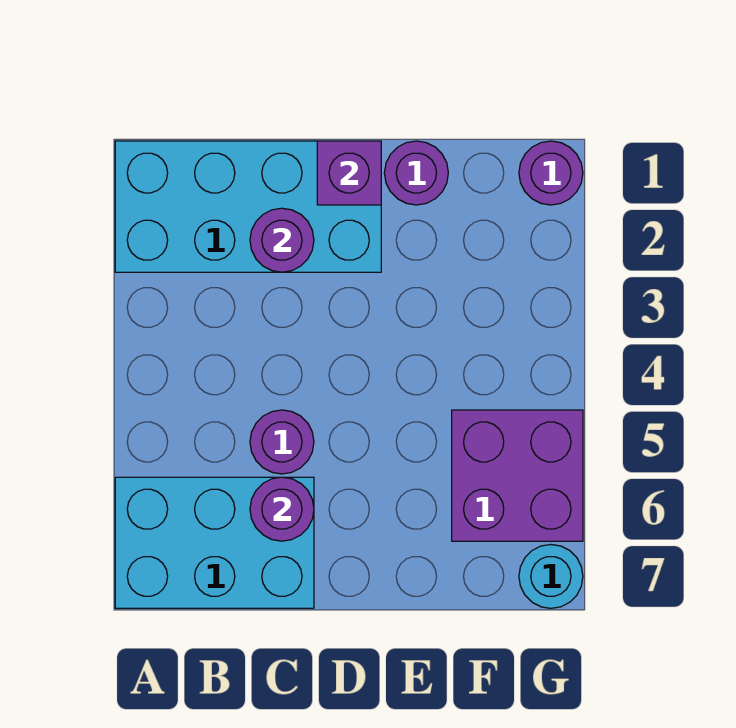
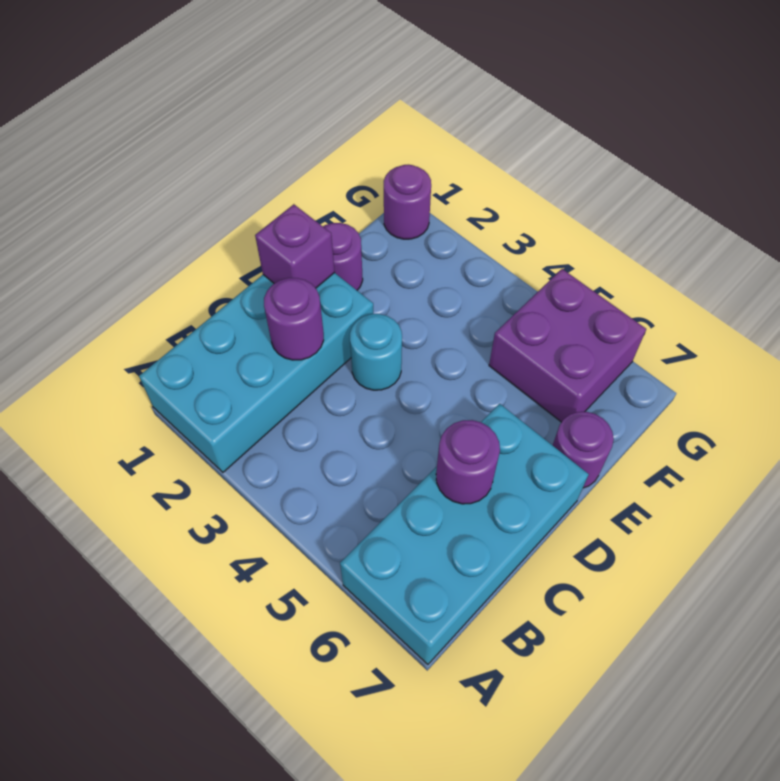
cyan 2x3 brick [115,477,314,608] -> cyan 2x4 brick [340,404,589,664]
purple 1x1 round brick [250,410,314,474] -> purple 1x1 round brick moved to [553,412,614,488]
cyan 1x1 round brick [519,545,583,608] -> cyan 1x1 round brick moved to [350,314,402,390]

